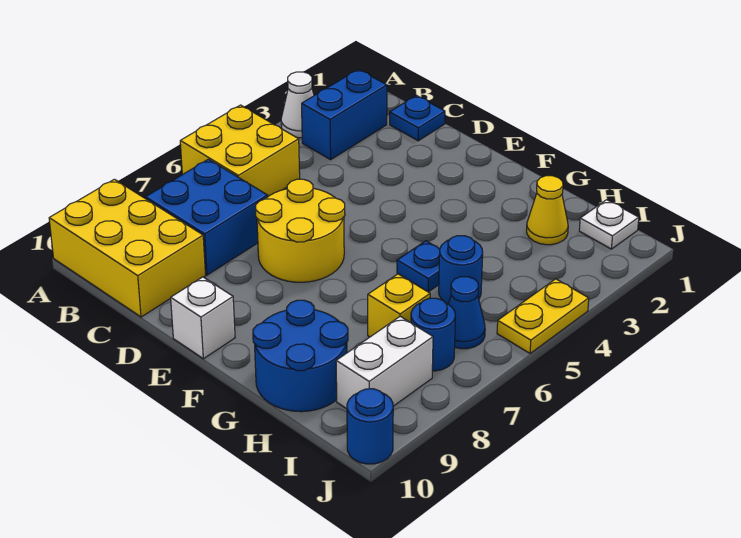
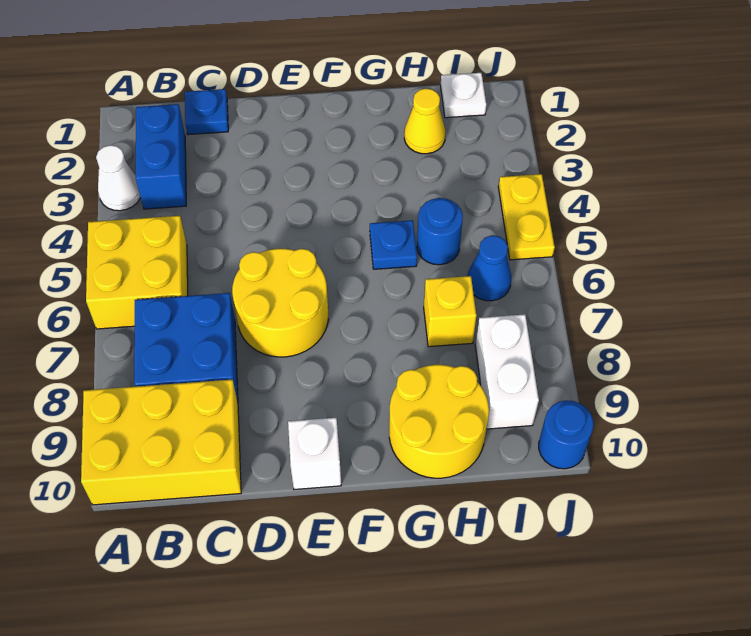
blue 2x2 round brick [253,300,348,412] -> yellow 2x2 round brick [389,364,489,478]
blue 1x1 round brick [411,298,455,371] -> none

